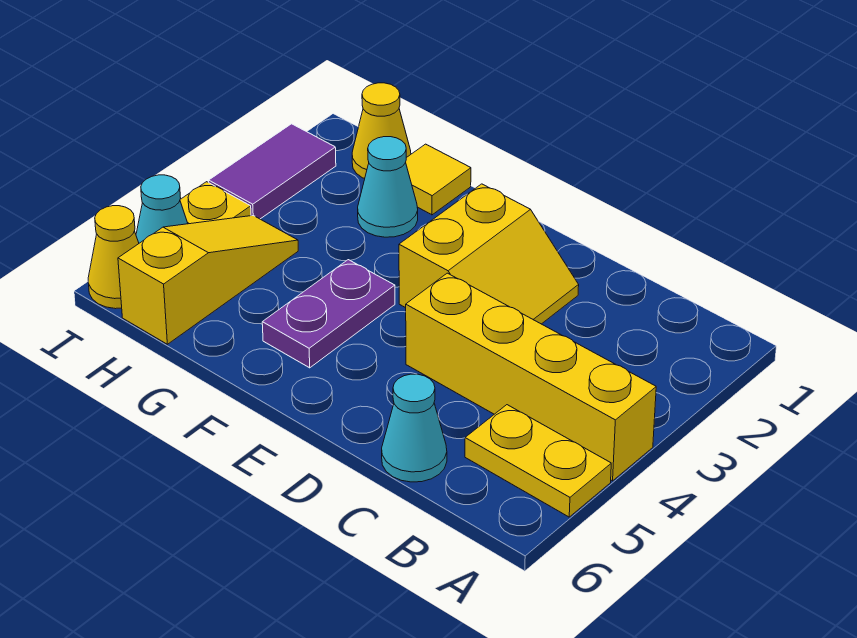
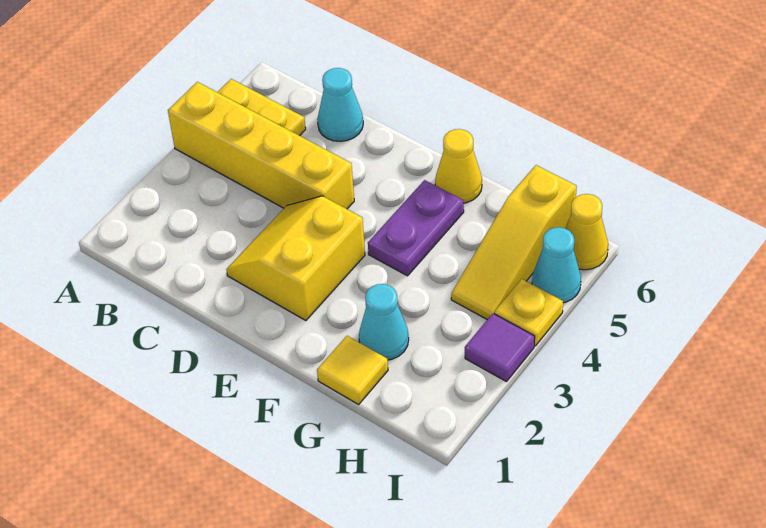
yellow 1x1 cone [352,83,411,179] -> yellow 1x1 cone moved to [435,129,482,203]
purple 1x2 tile [209,124,336,219] -> purple 1x1 tile [465,314,535,382]

